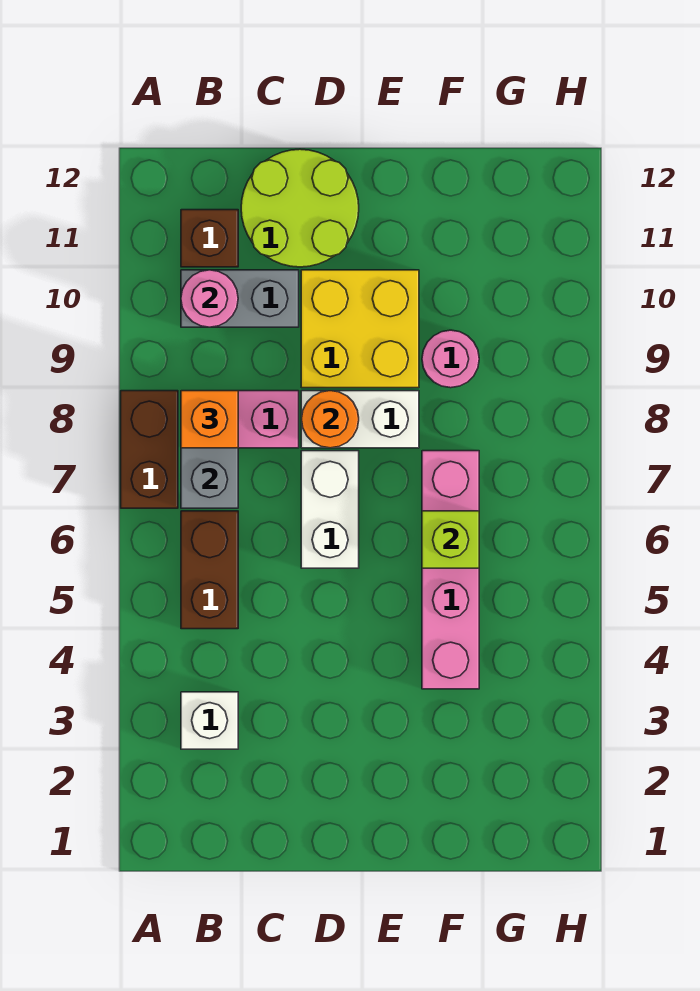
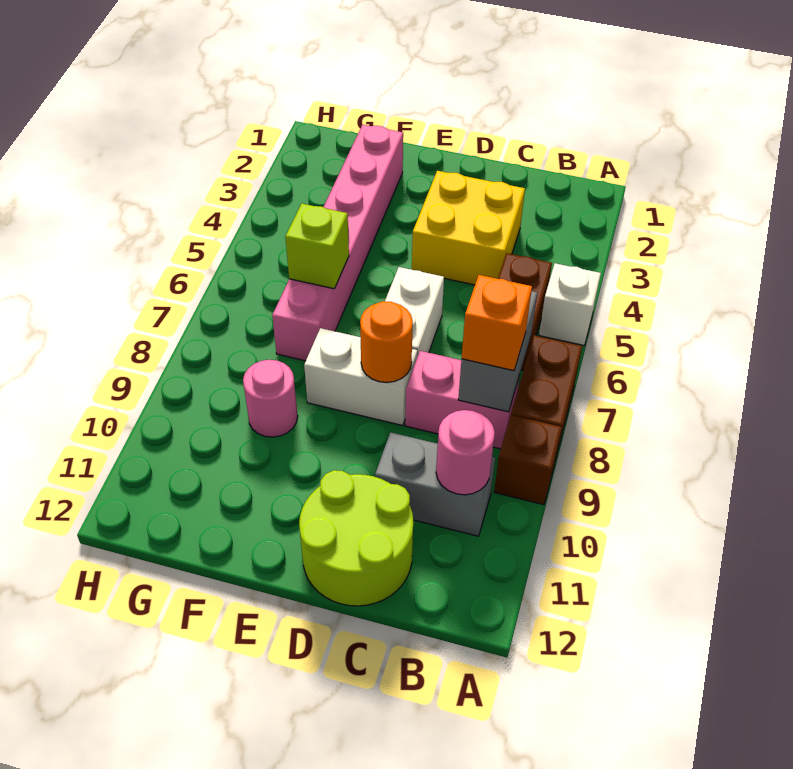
white 1x1 brick [181,692,238,749] -> white 1x1 brick moved to [539,263,601,345]
brown 1x1 brick [181,210,238,267] -> brown 1x1 brick moved to [494,415,562,505]
yellow 2x2 brick [301,270,419,388] -> yellow 2x2 brick moved to [412,171,525,285]
pink 1x4 brick [422,451,479,689] -> pink 1x6 brick [272,125,403,361]

